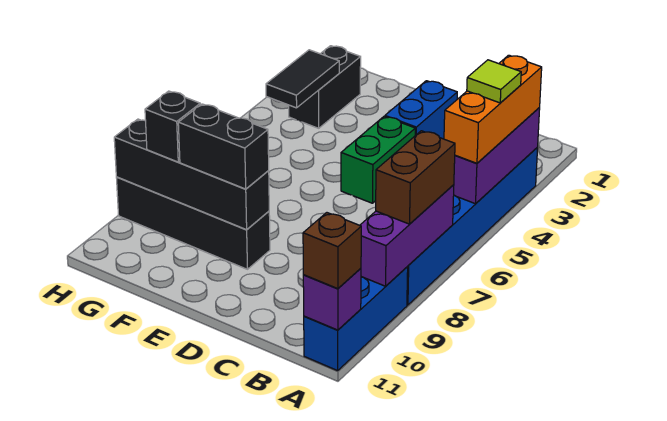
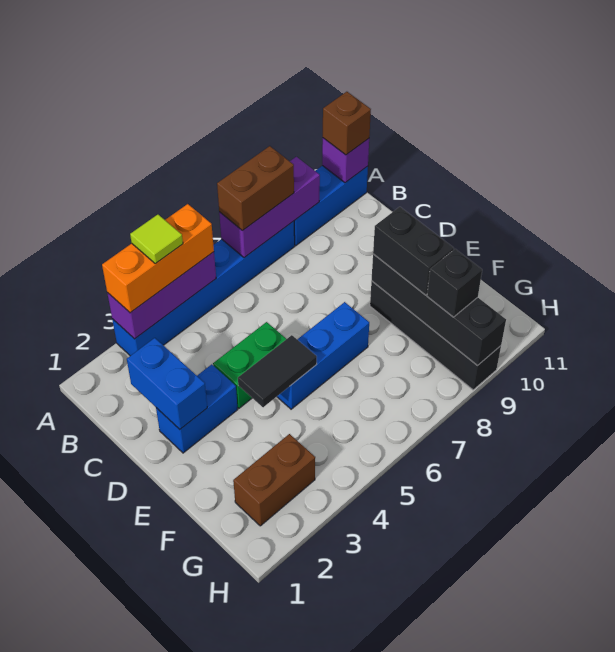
none -> blue 1x2 brick [127,338,207,429]
none -> blue 1x3 brick [277,302,369,409]
black 1x2 brick [289,46,361,128] -> brown 1x2 brick [233,434,315,526]
black 1x2 tile [266,50,339,108] -> black 1x2 tile moved to [238,335,317,407]

